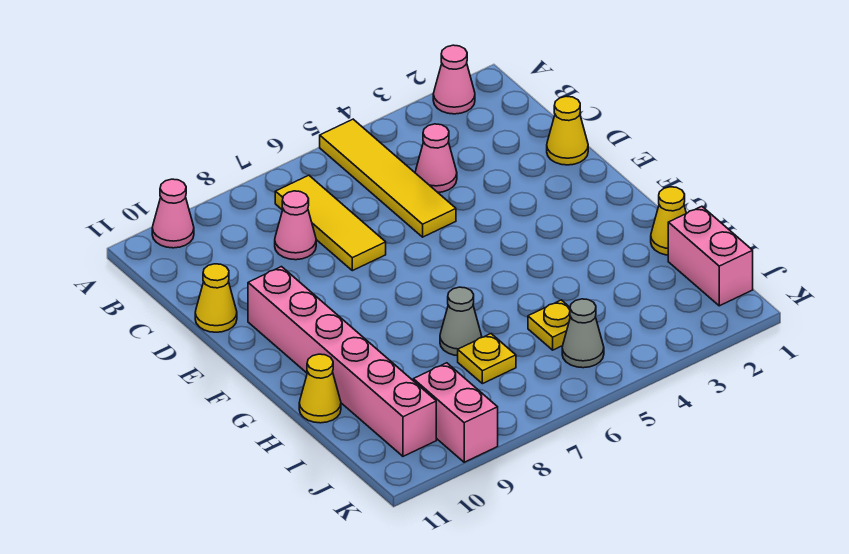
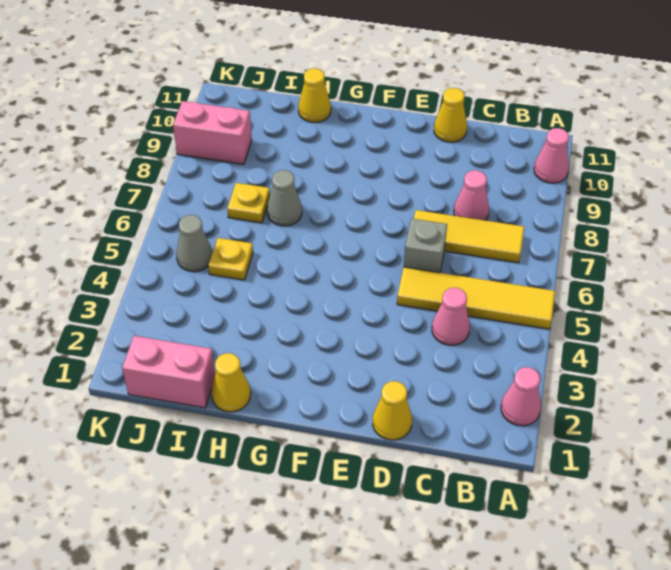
none -> grey 1x1 brick [404,218,447,273]
pink 1x6 brick [248,267,436,456] -> none

